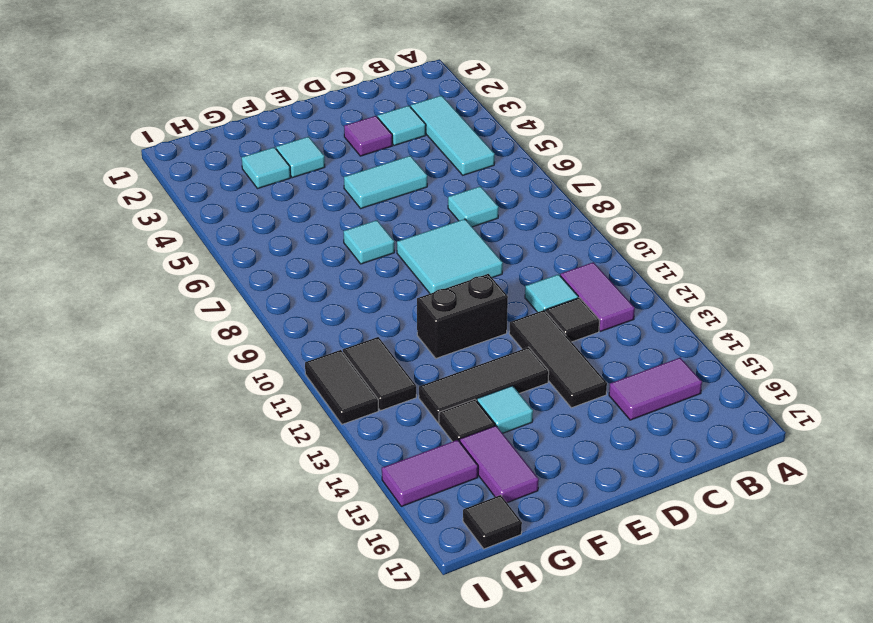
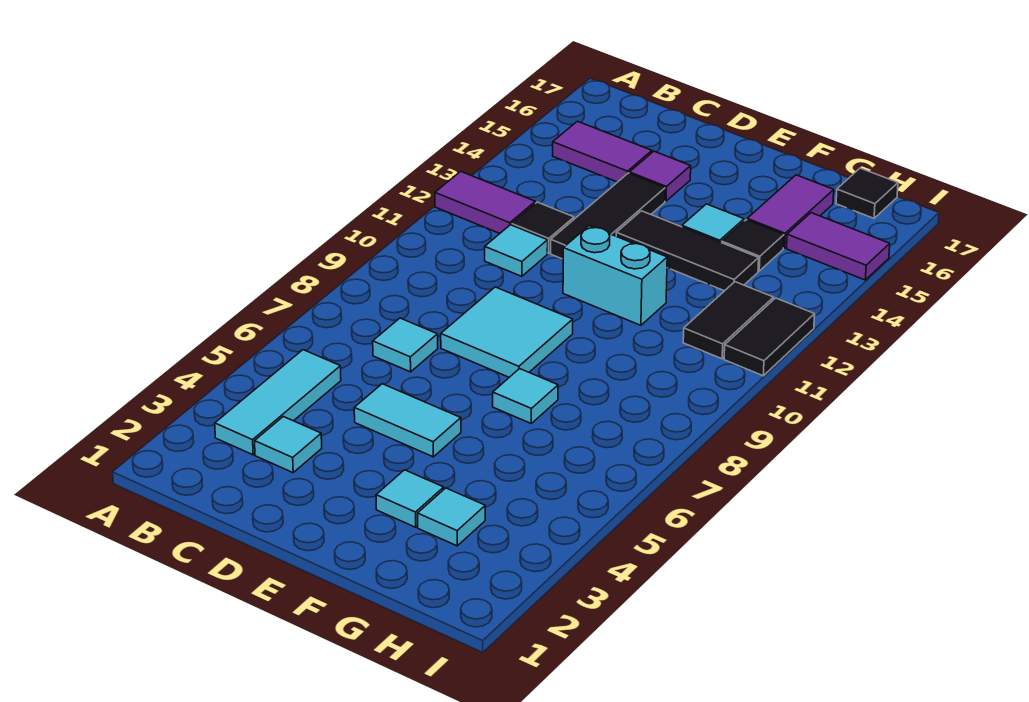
purple 1x2 tile [560,262,635,331] -> purple 1x2 tile turned to [435,171,535,233]
purple 1x1 tile [344,116,392,156] -> purple 1x1 tile moved to [629,151,691,201]
black 1x2 brick [417,274,508,358] -> cyan 1x2 brick [563,226,667,325]

